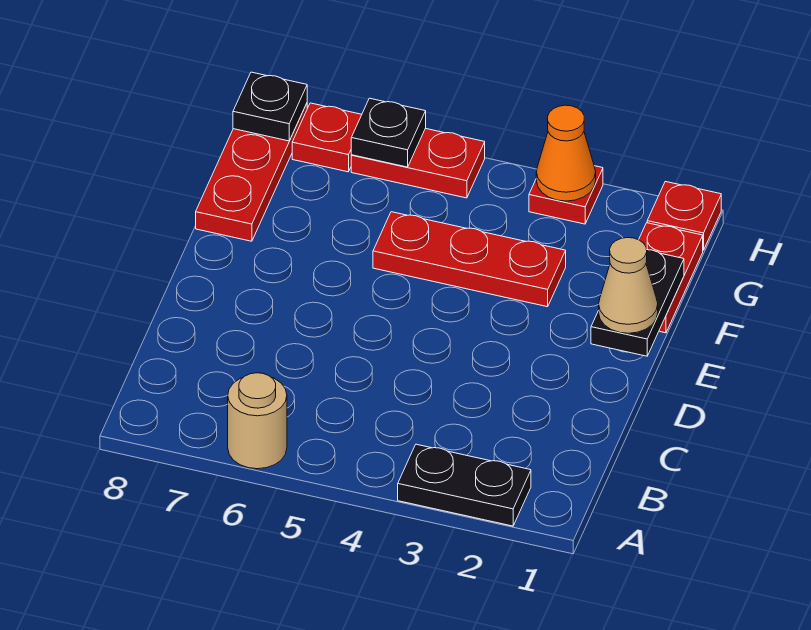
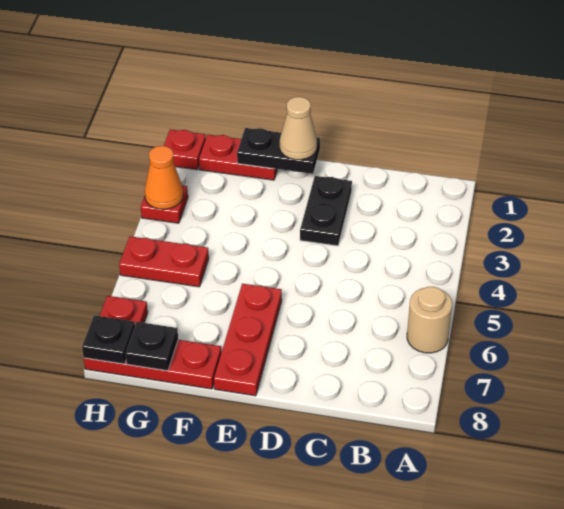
black 1x2 plate [398,444,531,526] -> black 1x2 plate moved to [300,176,352,246]
red 1x3 plate [373,212,566,307] -> red 1x3 plate moved to [214,284,282,396]
red 1x2 plate [351,128,485,198] -> red 1x2 plate turned to [119,236,209,287]
black 1x1 plate [351,98,426,167] -> black 1x1 plate moved to [126,322,178,371]

